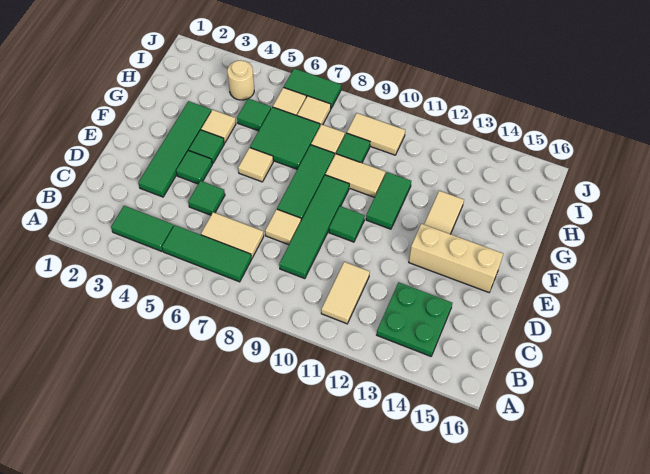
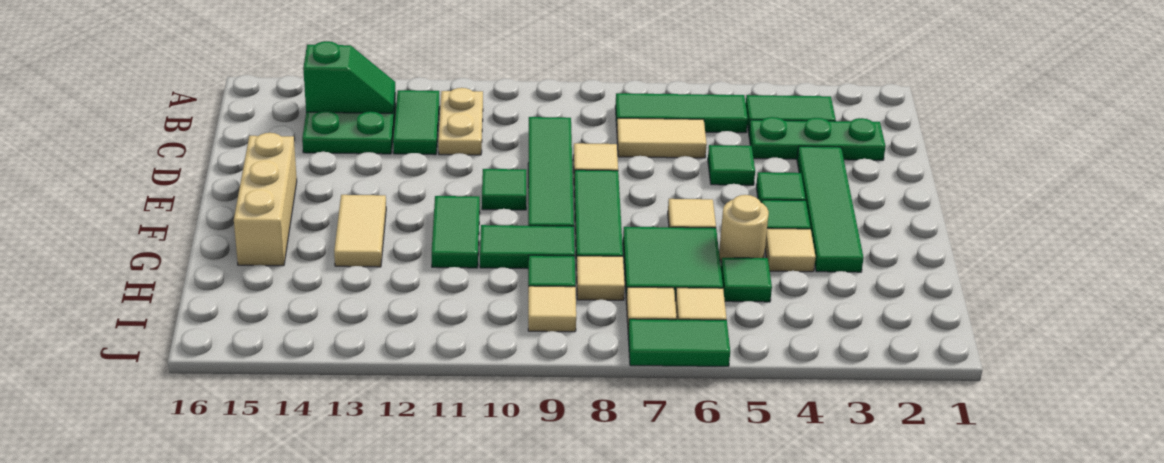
tan 1x2 tile [321,262,370,324] -> tan 1x2 plate [438,88,483,155]
none -> green 1x2 tile [393,90,439,155]
none -> green 1x2 slope [303,41,395,114]
none -> green 1x3 plate [749,117,886,160]
tan 1x3 brick [409,224,503,292] -> tan 1x3 brick turned to [234,133,297,266]
tan 1x2 tile [325,154,385,197] -> green 1x2 tile [480,225,575,269]
tan 1x1 round brick [227,61,254,100] -> tan 1x1 round brick moved to [719,195,769,262]
tan 1x2 tile [347,113,405,155] -> tan 1x1 tile [528,286,576,332]

